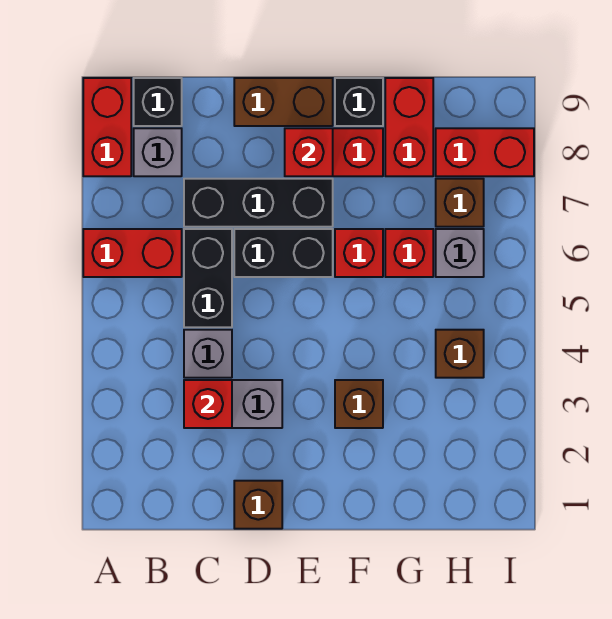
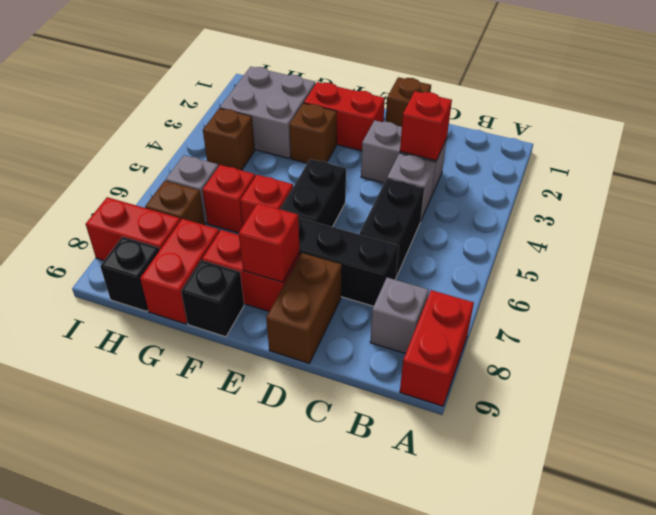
red 1x2 brick [83,229,182,277] -> red 1x2 brick moved to [304,82,385,151]
black 1x1 brick [134,78,182,126] -> black 1x1 brick moved to [100,237,160,311]
black 1x2 brick [234,229,333,277] -> black 1x2 brick turned to [280,159,346,227]
brown 1x2 brick [234,78,333,126] -> brown 1x2 brick turned to [266,253,342,363]
none -> grey 2x2 brick [220,67,316,158]

